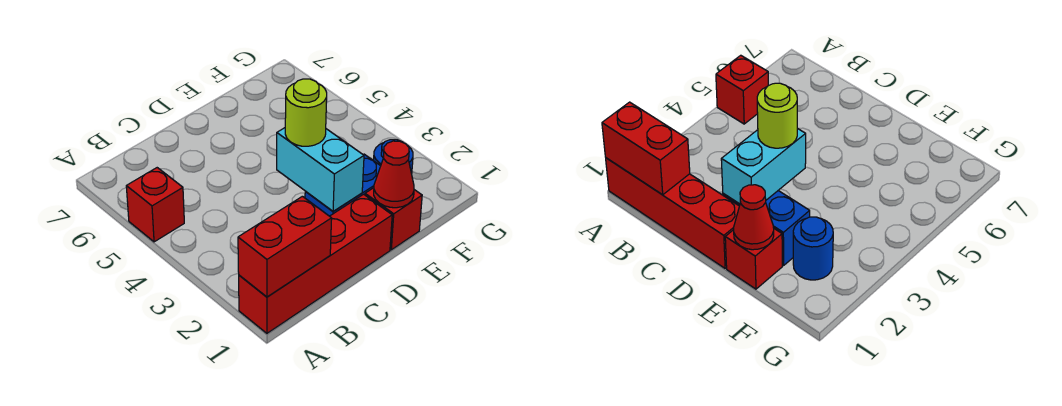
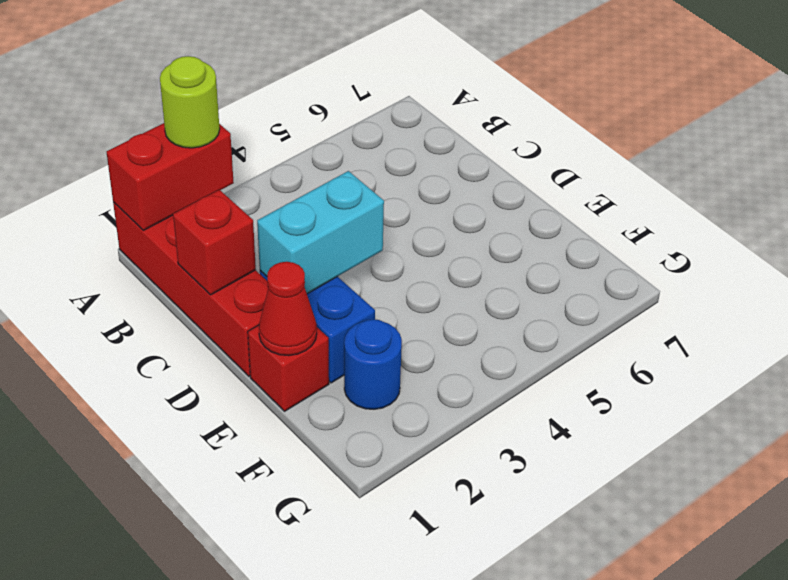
red 1x2 brick [238,196,332,297] -> red 1x2 brick turned to [107,123,234,230]
red 1x1 brick [126,168,184,242] -> red 1x1 brick moved to [173,190,256,295]
lime 1x1 round brick [285,79,327,146] -> lime 1x1 round brick moved to [160,56,220,148]

